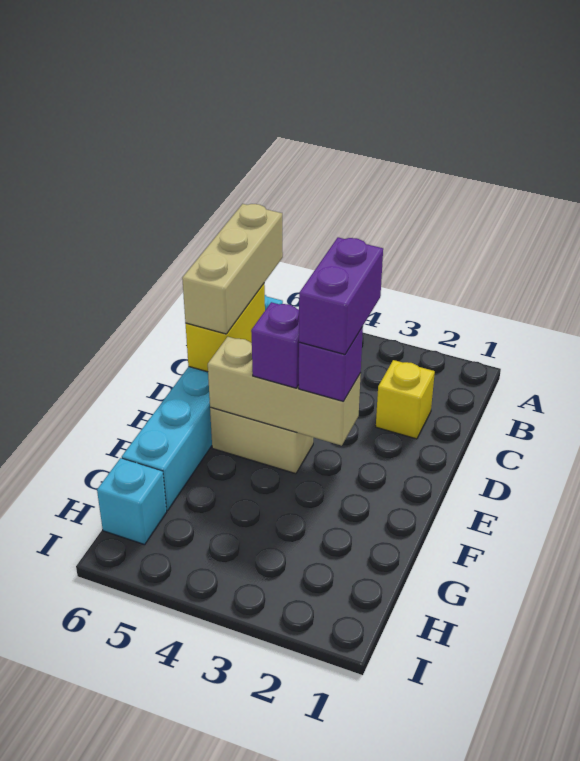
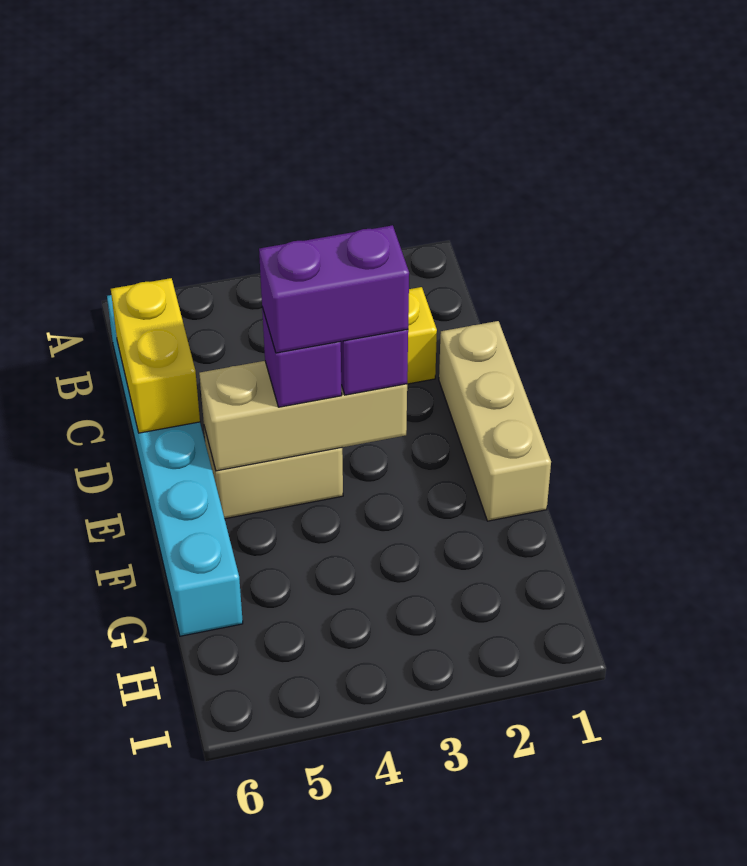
tan 1x3 brick [182,204,283,334] -> tan 1x3 brick moved to [439,321,551,521]
purple 1x2 brick [299,237,383,354] -> purple 1x2 brick turned to [259,225,409,353]
cyan 1x1 brick [97,458,167,545] -> none

